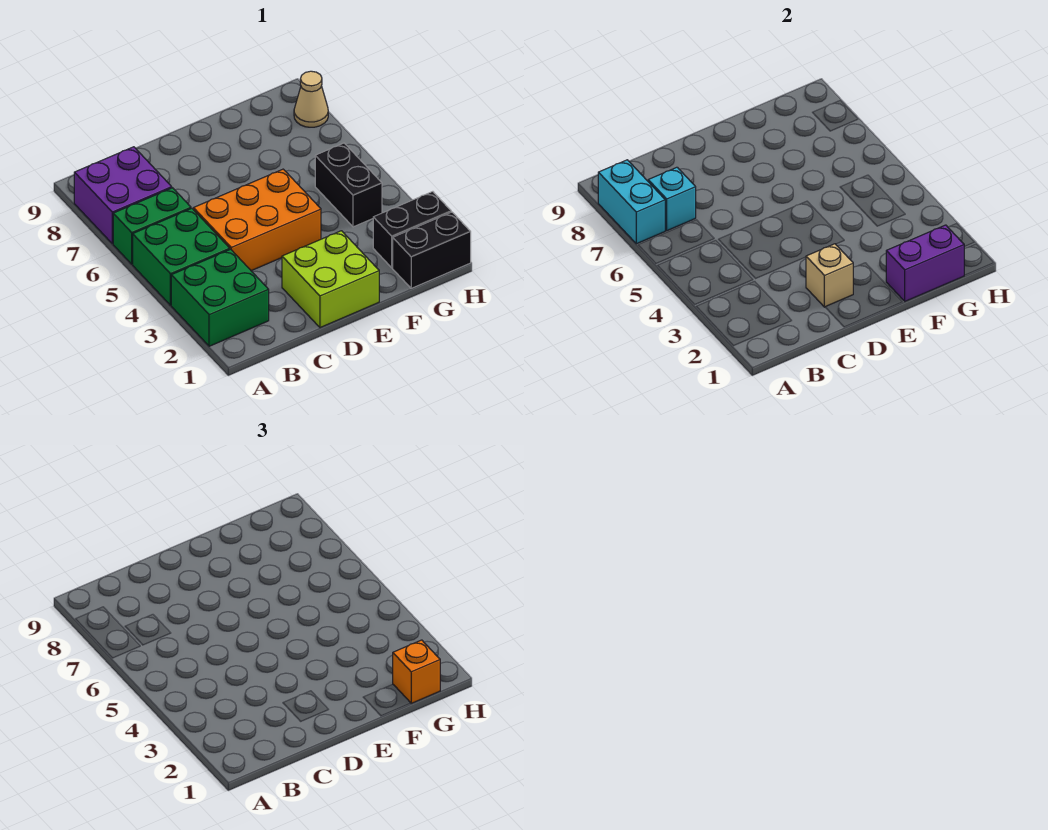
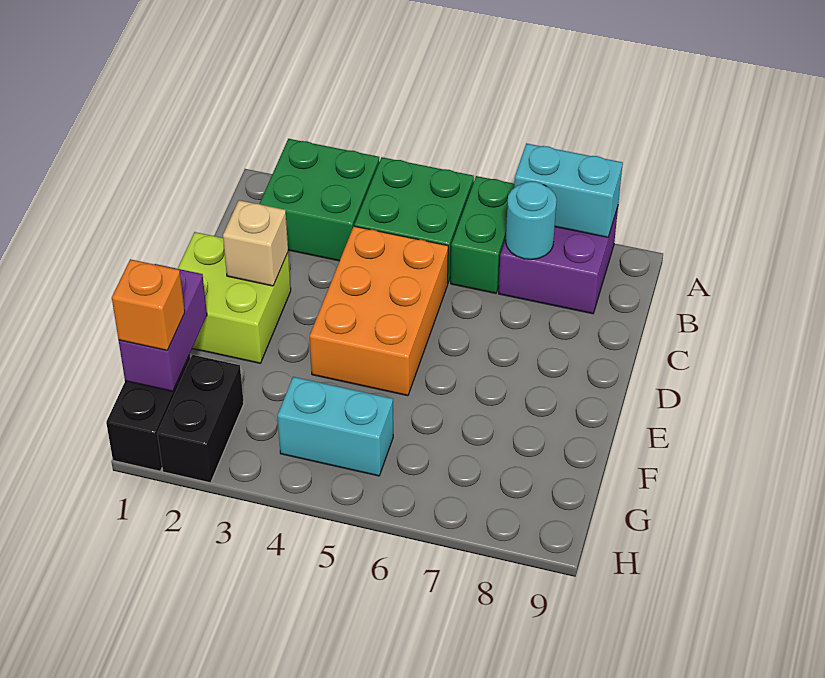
cyan 1x1 brick [648,167,696,230] -> cyan 1x1 round brick [506,181,557,259]
black 1x2 brick [315,143,382,227] -> cyan 1x2 brick [278,377,393,476]
tan 1x1 cone [294,71,328,127] -> none

